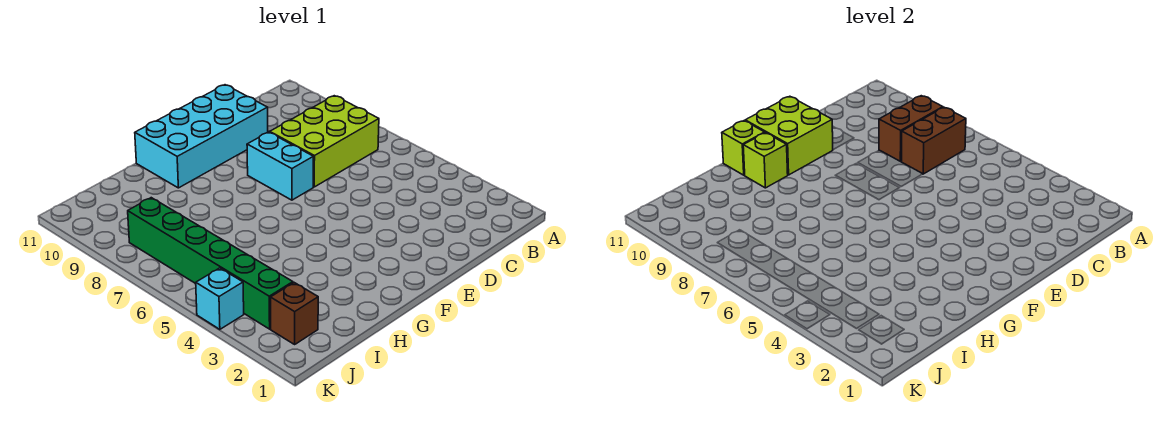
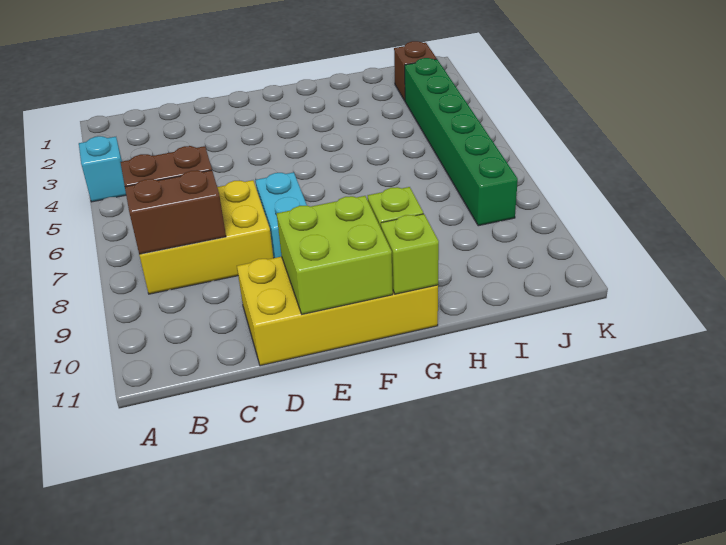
lime 2x3 brick [270,96,379,187] -> yellow 2x3 brick [139,180,273,294]
cyan 2x4 brick [135,85,268,188] -> yellow 2x4 brick [237,257,438,366]
cyan 1x1 brick [196,268,244,329] -> cyan 1x1 brick moved to [79,136,126,202]

